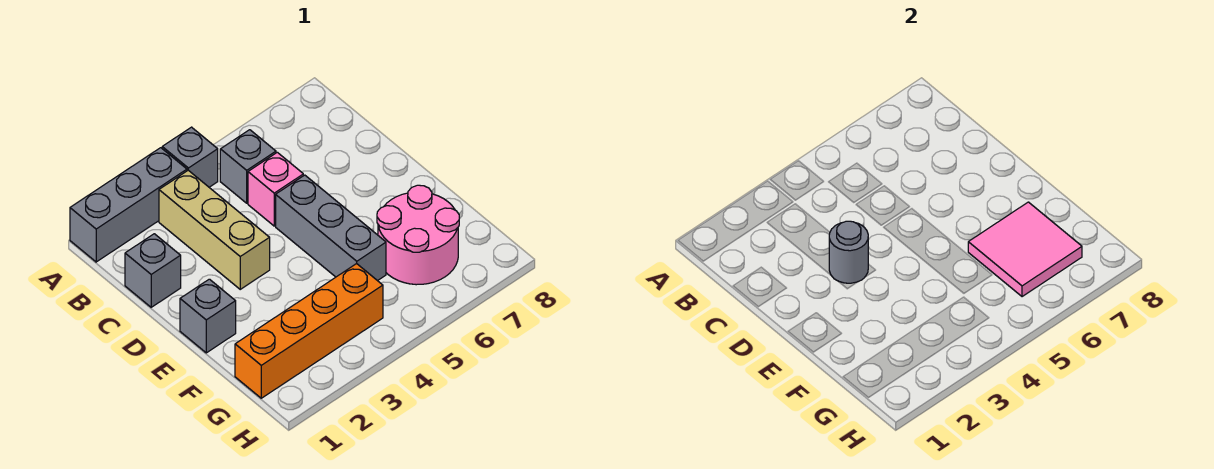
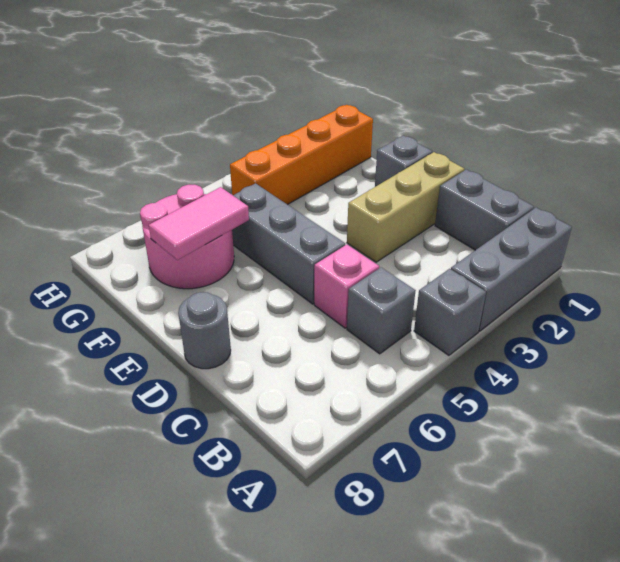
tan 1x3 brick [159,170,270,289] -> tan 1x3 brick turned to [347,152,464,262]
grey 1x1 brick [125,234,181,307] -> grey 1x2 brick [435,170,534,250]
grey 1x1 round brick [829,221,868,283] -> grey 1x1 round brick moved to [178,292,231,369]
pink 2x2 tile [968,202,1082,297] -> pink 1x2 tile [149,187,249,260]

